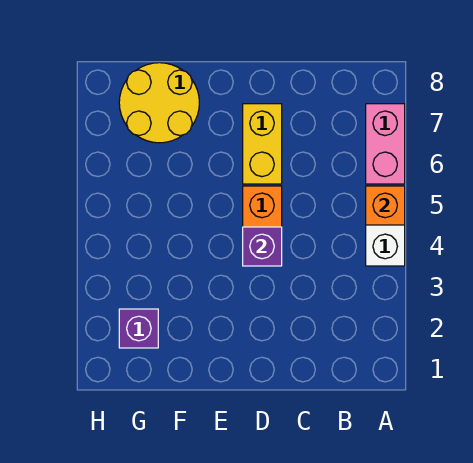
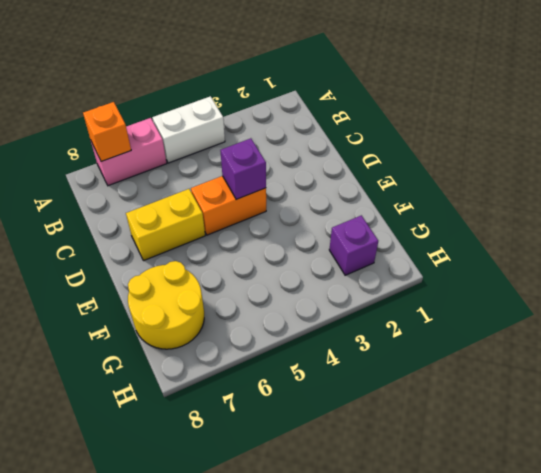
orange 1x1 brick [366,186,405,225] -> orange 1x1 brick moved to [83,102,131,162]

